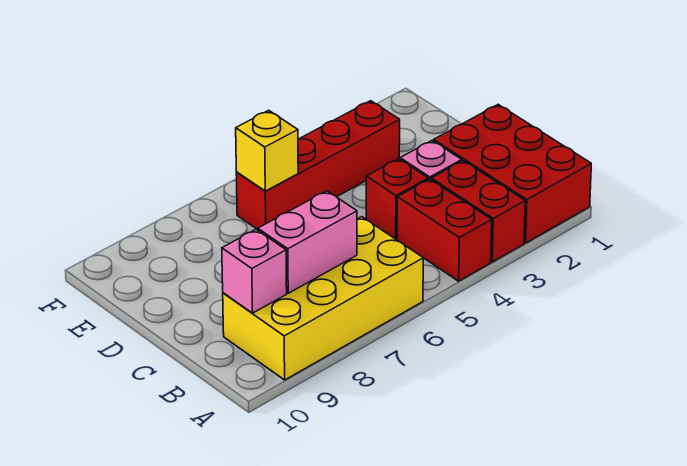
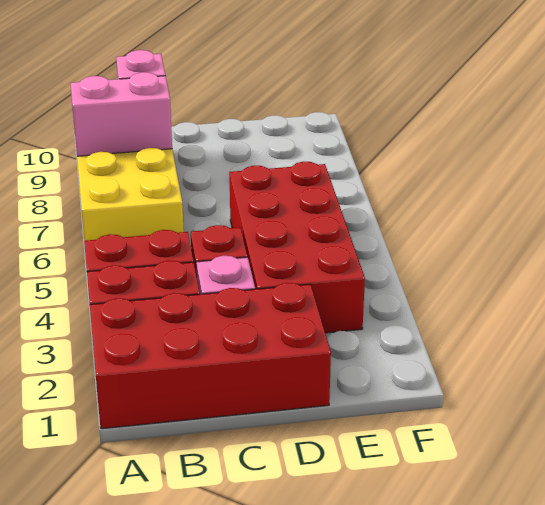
red 2x3 brick [434,105,591,243] -> red 2x4 brick [90,283,331,429]
pink 1x2 brick [258,191,357,293] -> pink 1x2 brick turned to [70,72,172,156]
red 1x4 brick [236,101,400,229] -> red 2x4 brick [229,161,365,333]
yellow 1x1 brick [236,110,298,191] -> none

